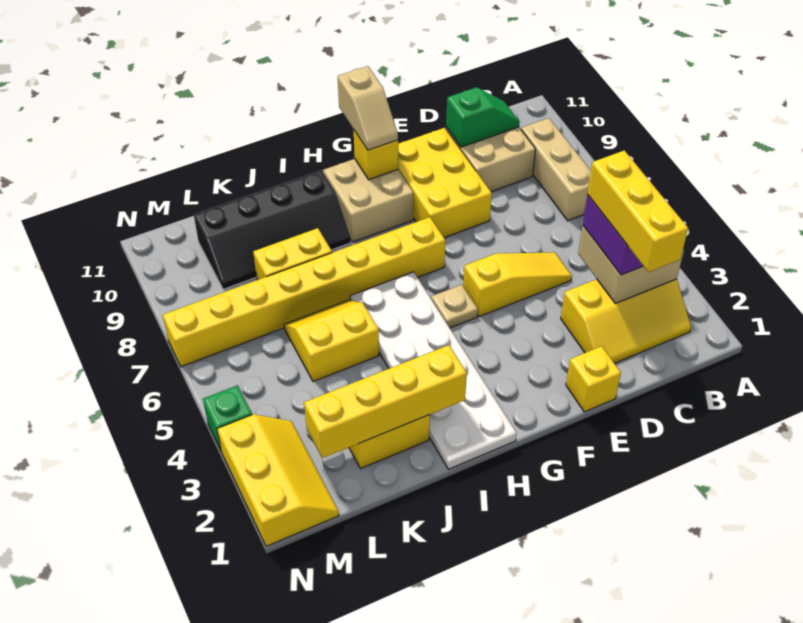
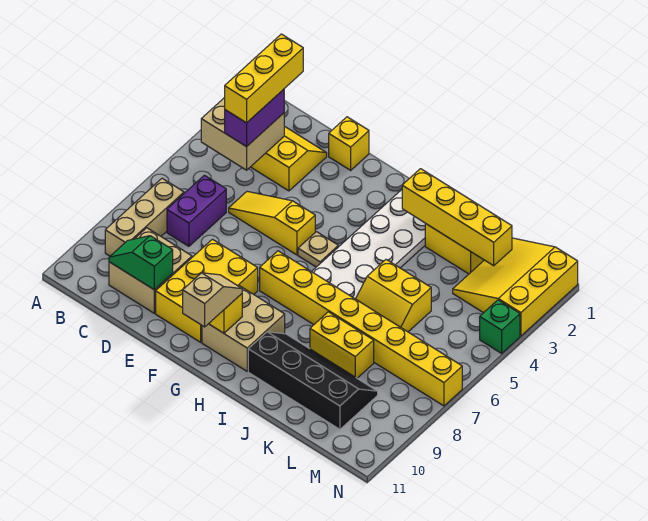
none -> purple 1x2 brick [167,175,226,246]
yellow 2x3 slope [217,414,339,546] -> yellow 3x3 slope [453,238,578,336]

